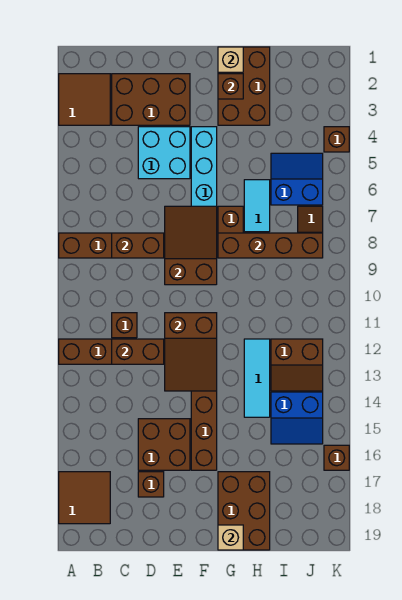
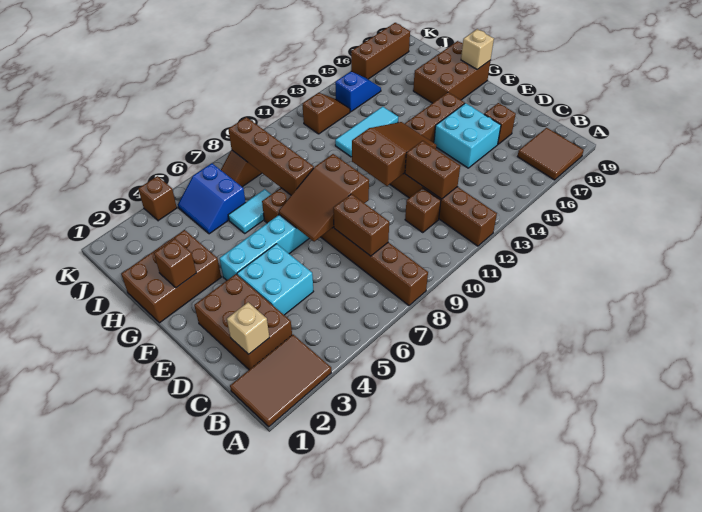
brown 2x2 tile [59,74,110,125] -> brown 2x3 tile [230,335,331,427]
brown 2x2 brick [138,419,190,470] -> cyan 2x2 brick [434,103,501,168]
tan 1x1 brick [218,47,243,72] -> tan 1x1 brick moved to [227,302,269,354]
brown 2x2 slope [271,339,323,391] -> brown 1x2 slope [302,93,350,134]
blue 2x2 slope [271,392,323,444] -> blue 1x2 slope [335,72,381,112]
brown 1x1 brick [324,445,349,470] -> brown 1x3 brick [351,23,410,79]

